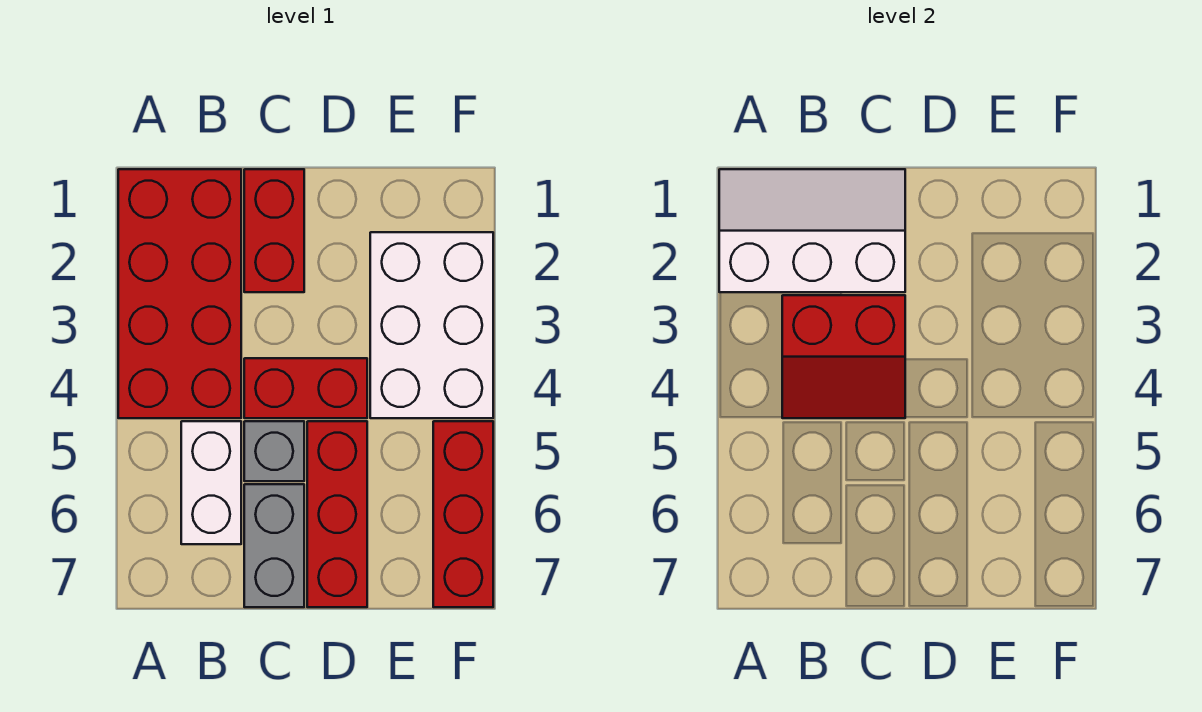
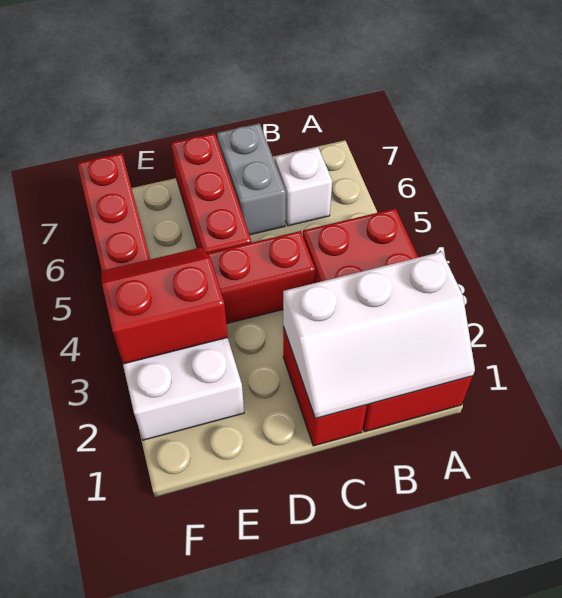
red 2x2 slope [782,295,905,418] -> red 2x2 slope moved to [101,247,228,364]
white 1x2 brick [181,421,241,544] -> white 1x1 brick [275,147,332,226]
grey 1x1 brick [244,421,304,481] -> none

